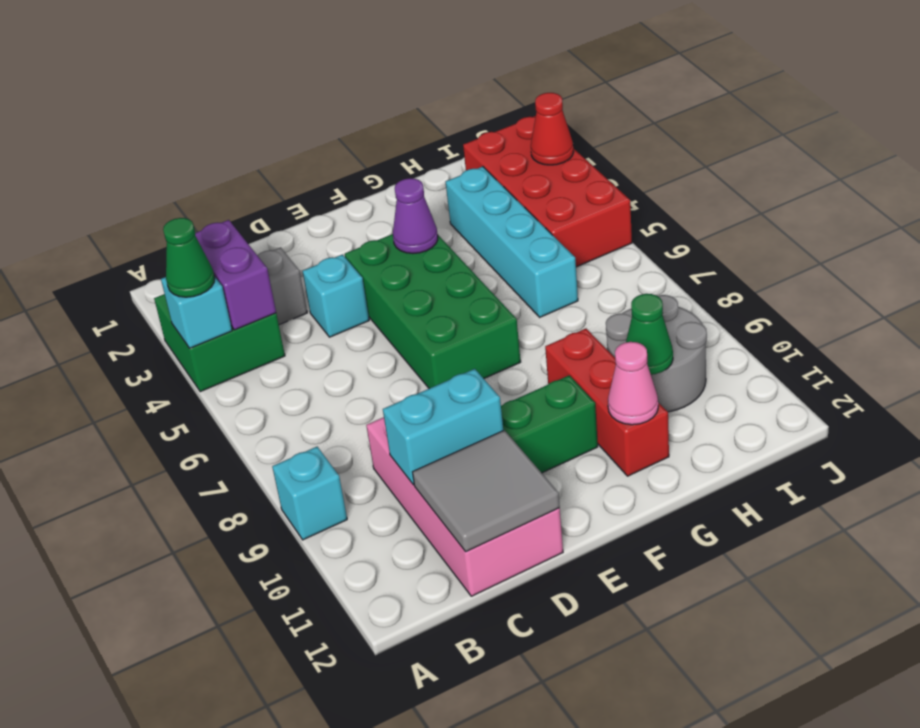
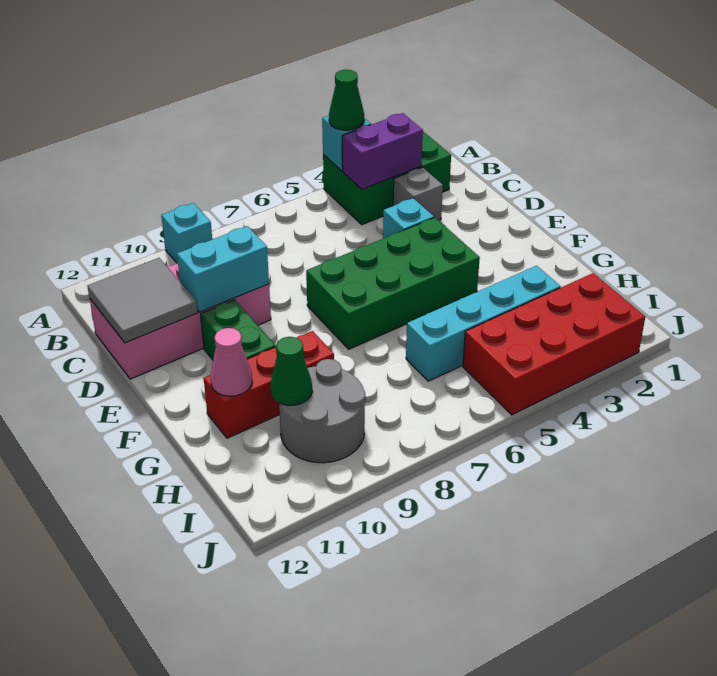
green 2x2 brick [154,294,285,392] -> green 2x3 brick [323,132,451,225]
cyan 1x2 brick [383,369,503,485] -> cyan 1x2 brick turned to [177,226,269,312]
purple 1x1 cone [393,178,438,254] -> none
red 1x1 cone [531,93,574,165] -> none

